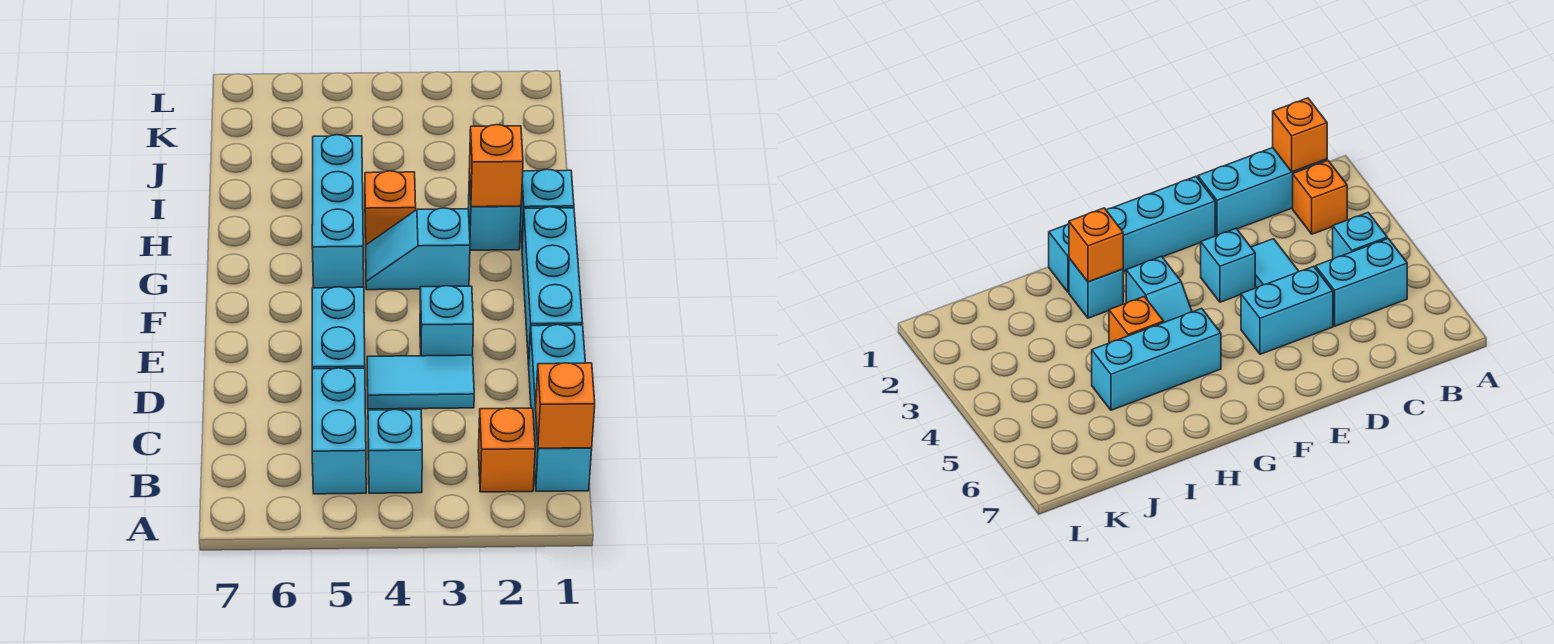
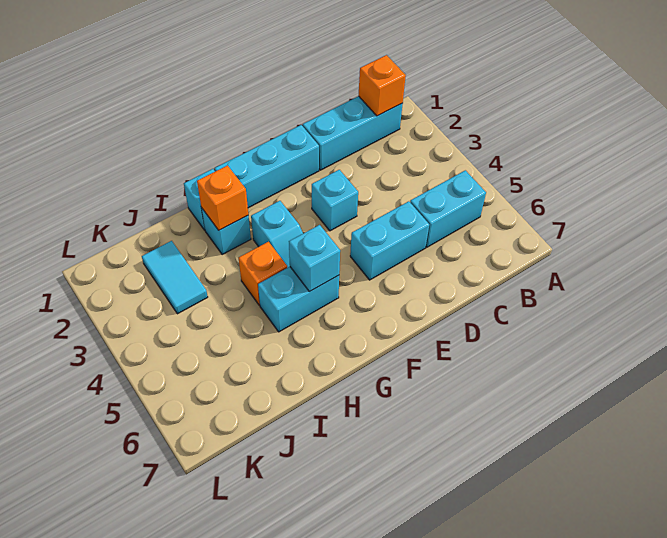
orange 1x1 brick [478,408,535,492] -> none
cyan 1x1 brick [368,409,422,493] -> cyan 1x1 brick moved to [289,225,340,291]
cyan 1x2 tile [367,355,474,409] -> cyan 1x2 tile moved to [142,241,208,314]
cyan 1x3 brick [312,135,364,288] -> cyan 1x2 brick [258,267,339,332]

